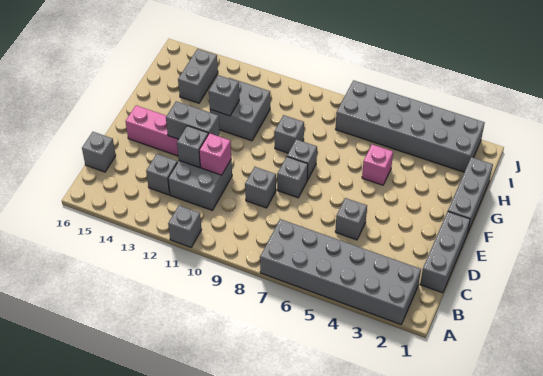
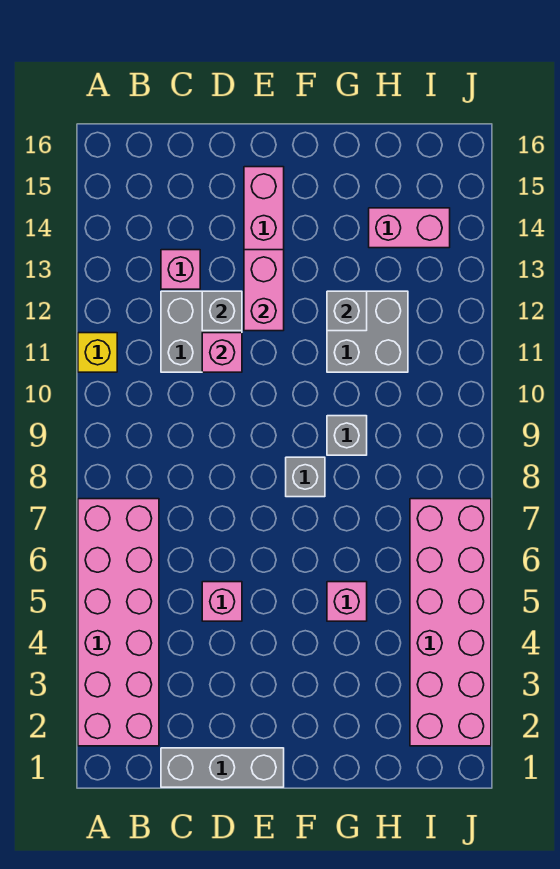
grey 2x6 brick [260,219,421,324] -> pink 2x6 brick [78,499,159,746]
grey 1x1 brick [168,206,202,247] -> yellow 1x1 brick [78,333,117,372]
grey 1x1 brick [146,154,177,195] -> pink 1x1 brick [161,250,200,289]
grey 1x1 brick [82,132,116,172] -> none
grey 1x1 brick [335,198,367,240] -> pink 1x1 brick [202,582,242,621]
grey 1x1 brick [245,167,276,208] -> none
grey 1x1 brick [277,157,308,198] -> none
grey 1x2 brick [166,101,220,139] -> pink 1x2 brick [244,250,284,331]
grey 1x3 brick [448,157,493,234] -> none
grey 1x2 brick [178,49,218,103] -> pink 1x2 brick [369,208,450,248]
grey 2x6 brick [336,80,485,172] -> pink 2x6 brick [410,499,491,746]

